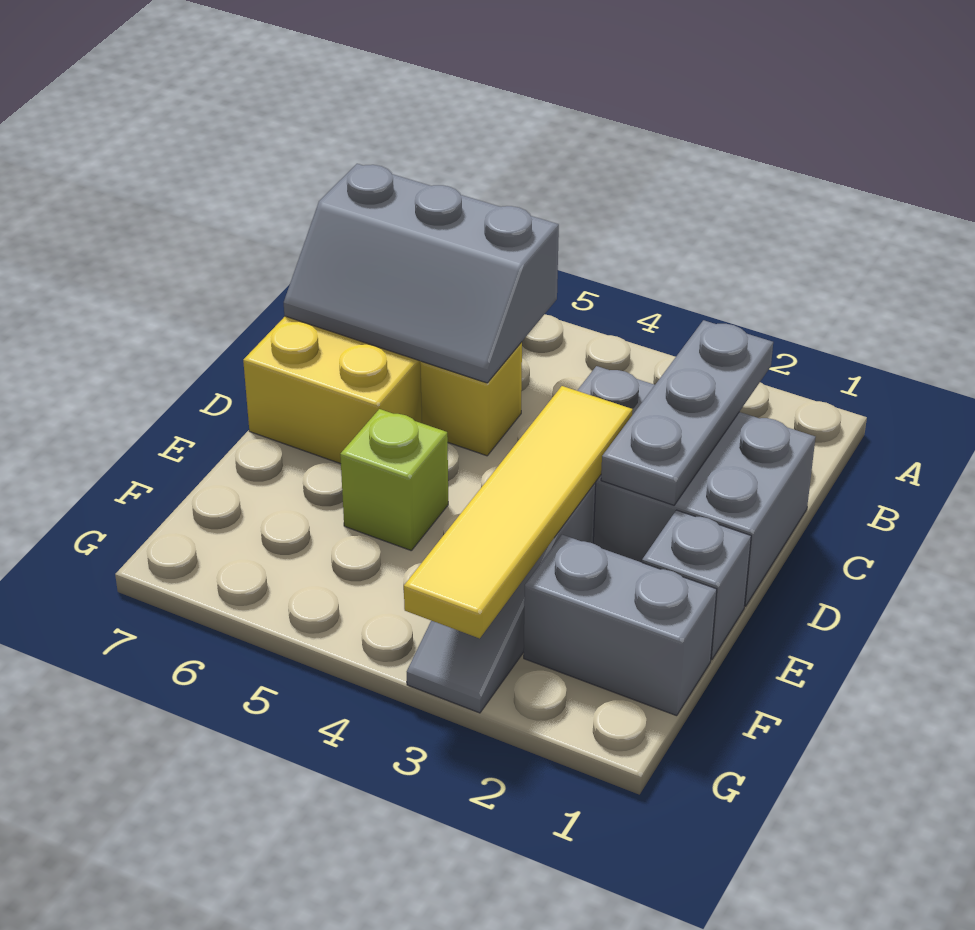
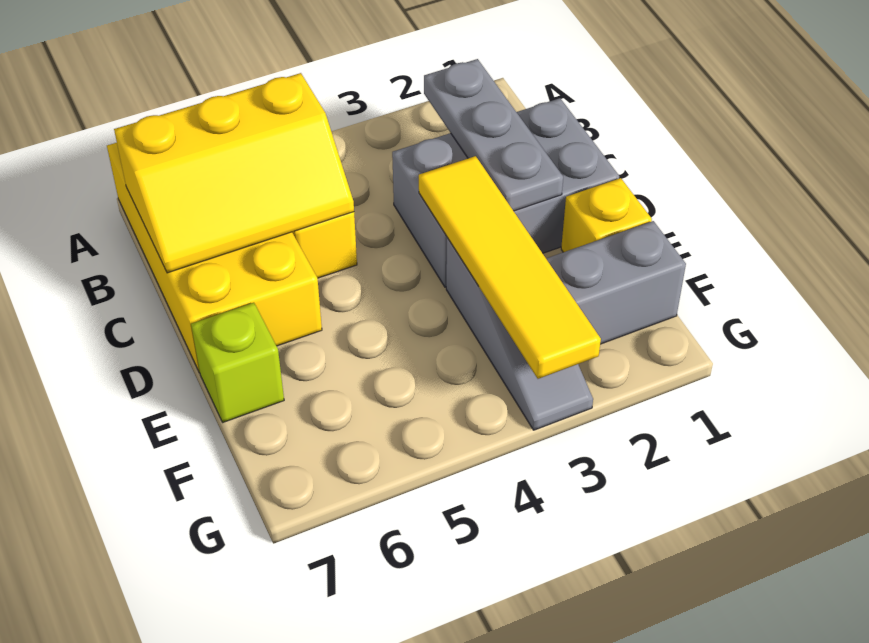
grey 2x3 slope [284,164,559,383] -> yellow 2x3 slope [114,73,354,273]
grey 1x1 brick [642,510,751,660] -> yellow 1x1 brick [561,178,652,252]
lime 1x1 brick [340,409,448,551] -> lime 1x1 brick moved to [191,303,284,422]

